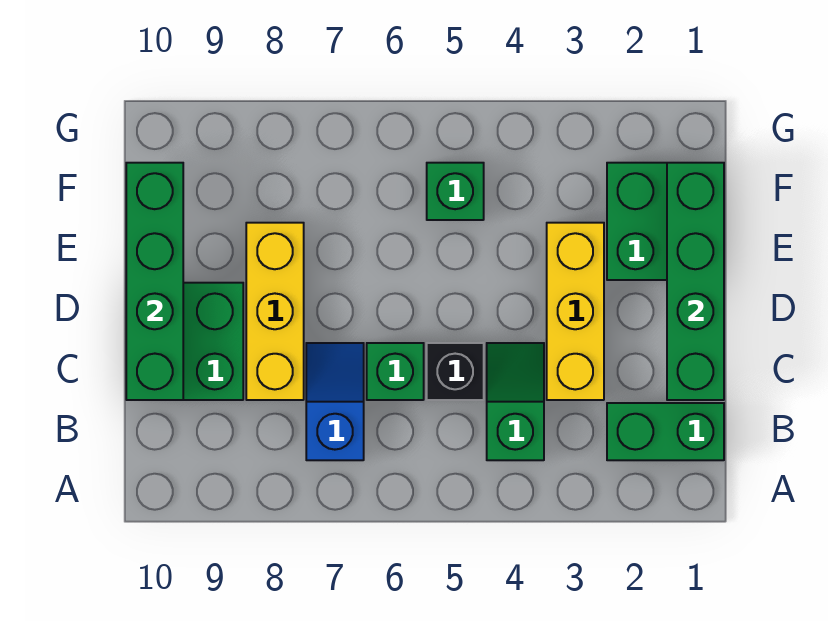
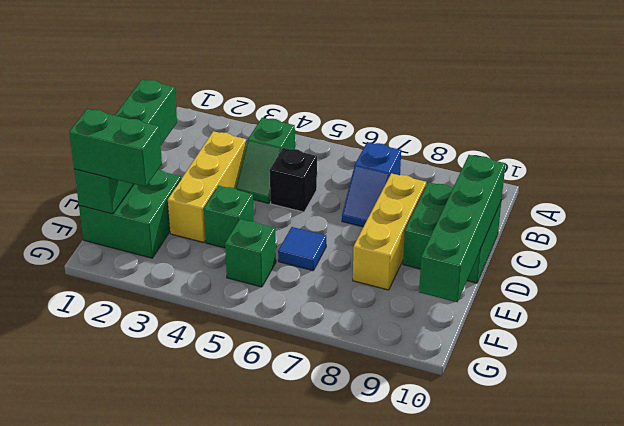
green 1x2 brick [607,403,724,460] -> green 1x2 brick moved to [69,109,162,187]
green 1x1 brick [367,343,424,400] -> green 1x1 brick moved to [204,186,254,248]
none -> blue 1x1 tile [278,227,326,271]

